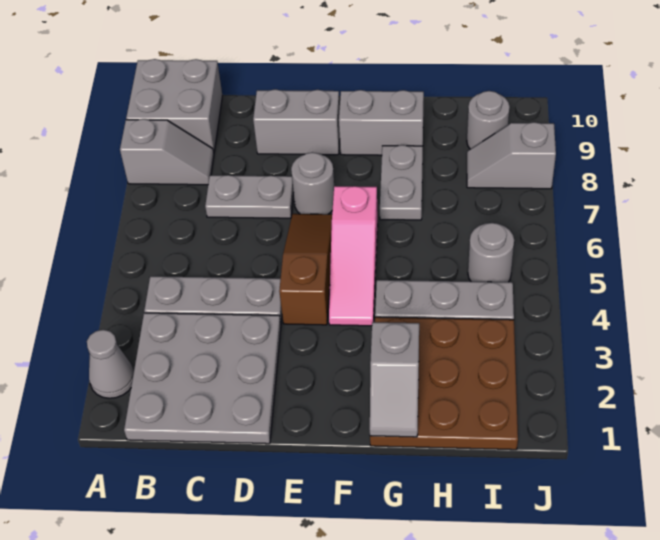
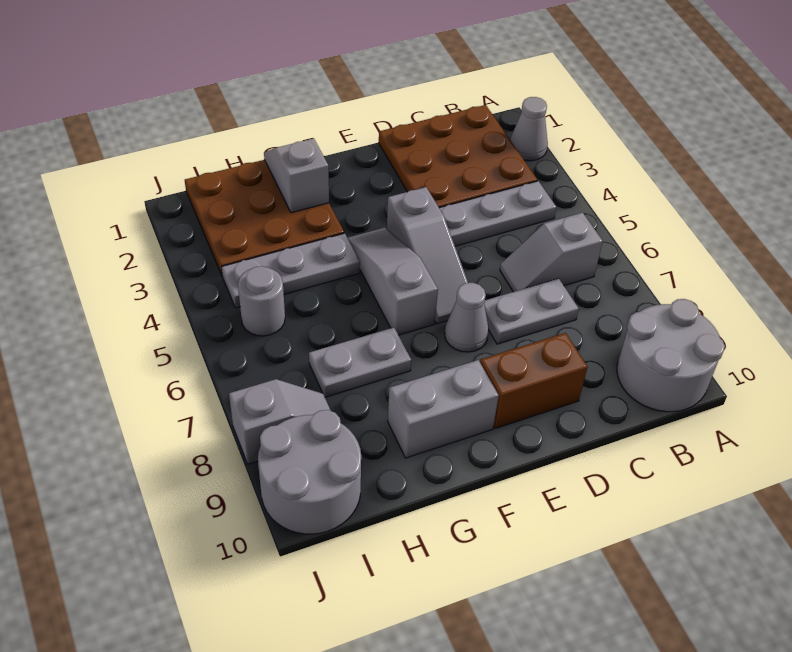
grey 1x2 slope [120,119,214,185] -> grey 1x2 slope moved to [500,213,603,292]
grey 2x2 brick [126,59,222,152] -> grey 2x2 round brick [617,299,725,412]
grey 3x3 plate [124,313,281,444] -> brown 3x3 plate [379,105,537,208]
grey 1x2 brick [253,89,340,155] -> brown 1x2 brick [480,333,587,429]
brown 1x3 slope [279,214,332,325] -> grey 1x3 slope [387,187,468,324]
grey 1x1 round brick [291,152,334,214] -> grey 1x1 cone [445,283,489,352]
pink 1x3 slope [329,186,378,326] -> grey 1x3 slope [348,228,438,335]
grey 1x2 plate [380,145,423,220] -> grey 1x2 plate turned to [309,327,411,397]
grey 1x1 round brick [467,91,510,149] -> grey 2x2 round brick [258,410,361,534]

